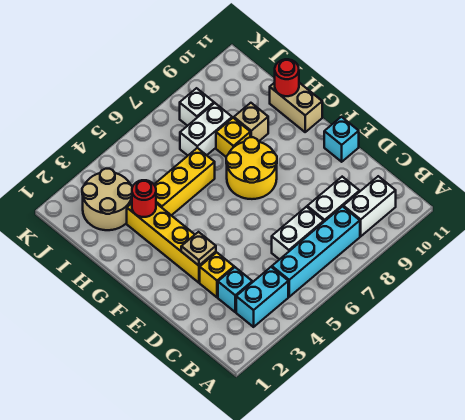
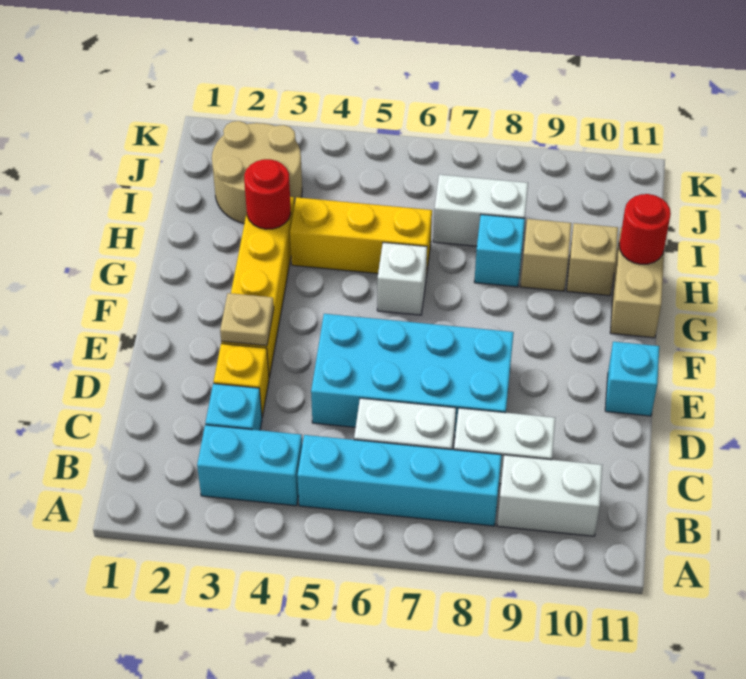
none -> cyan 2x4 brick [311,314,514,437]
yellow 2x2 round brick [226,137,277,199] -> none
yellow 1x1 brick [216,118,250,157] -> cyan 1x1 brick [474,215,525,287]
none -> tan 1x1 brick [567,223,618,296]
white 1x1 brick [180,88,214,126] -> white 1x1 brick moved to [377,242,427,315]

